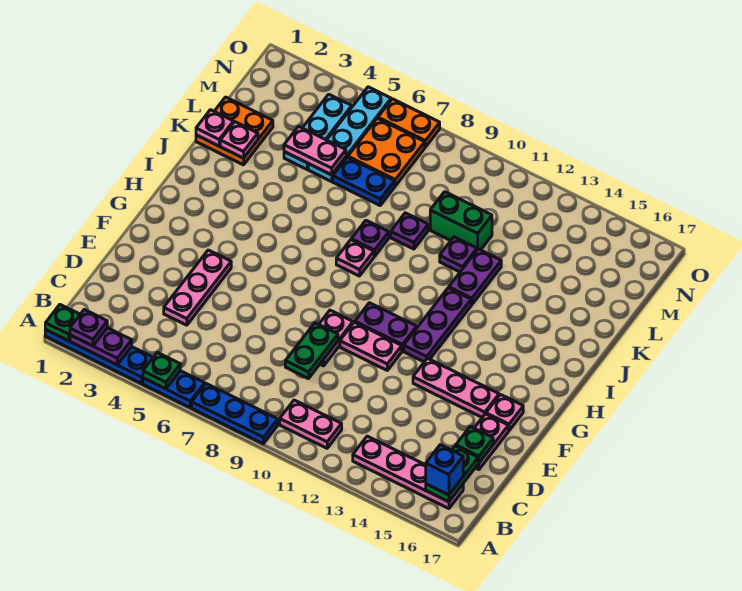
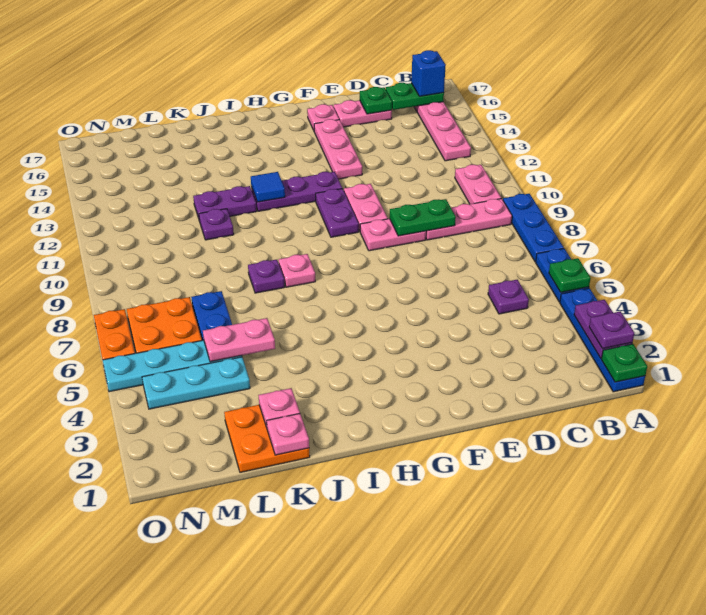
pink 1x3 plate [164,250,231,325] -> pink 1x3 plate moved to [426,198,512,240]
none -> blue 1x1 tile [251,172,285,202]
purple 1x1 plate [391,213,428,249] -> purple 1x1 plate moved to [488,280,529,314]
pink 1x2 plate [284,126,346,175] -> pink 1x2 plate turned to [203,318,275,362]
green 1x2 brick [430,192,492,250] -> none

